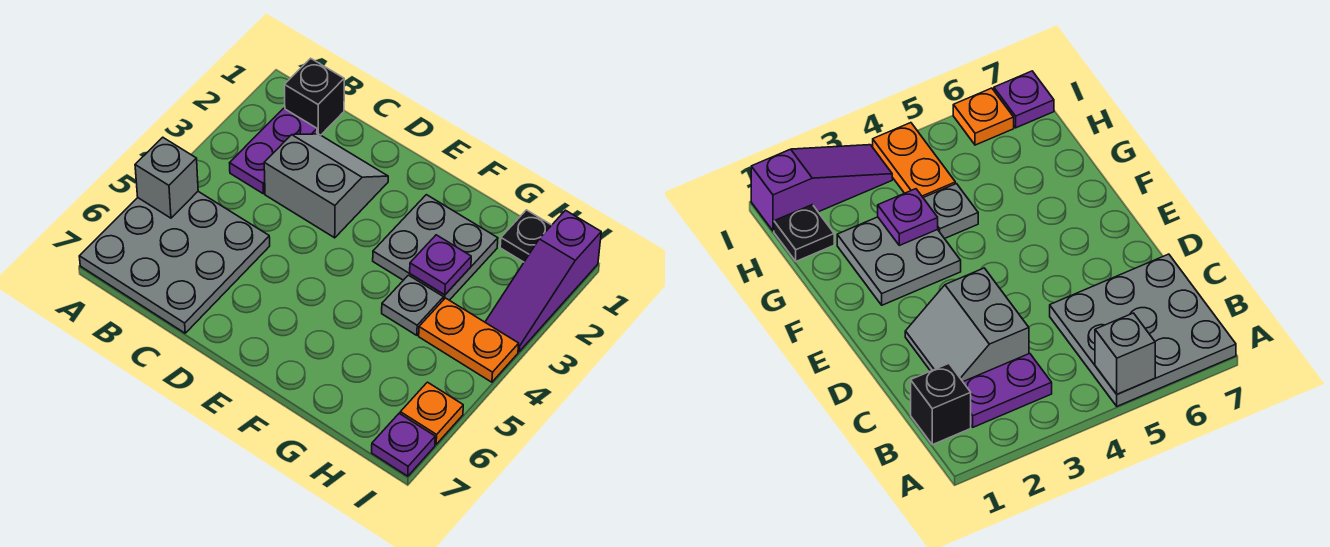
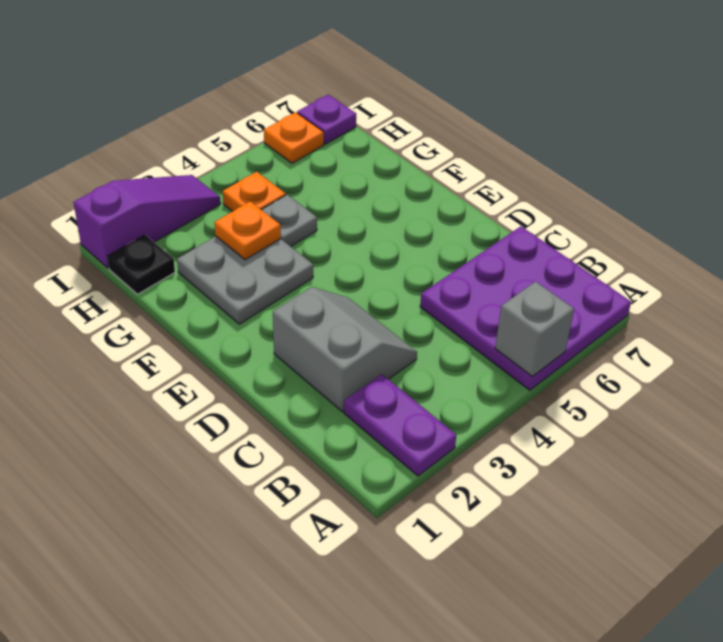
grey 3x3 plate [79,192,270,333] -> purple 3x3 plate [420,226,631,390]
black 1x1 brick [284,58,344,135] -> none
purple 1x2 plate [230,108,317,194] -> purple 1x2 plate turned to [344,374,456,476]
grey 2x2 slope [264,134,388,238] -> grey 2x2 slope turned to [273,287,417,412]
purple 1x1 plate [410,235,471,295] -> orange 1x1 plate [214,201,281,260]
orange 1x2 plate [419,298,519,382] -> orange 1x1 plate [223,172,286,212]

